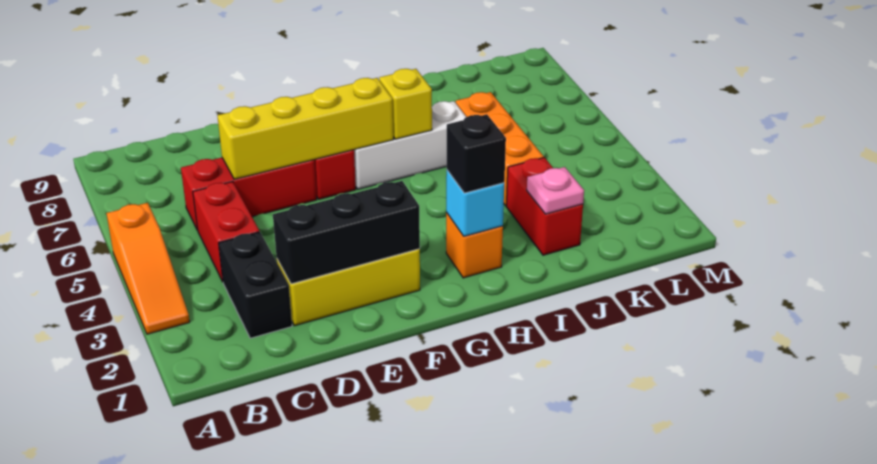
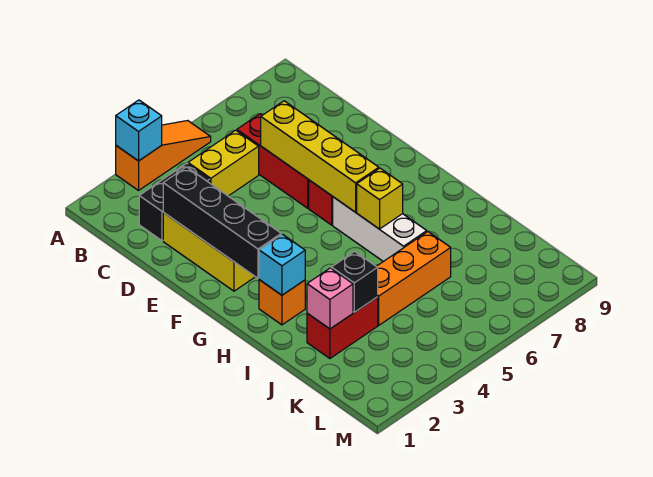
orange 1x3 slope [106,203,190,334] -> orange 1x3 slope turned to [116,121,211,190]
none -> cyan 1x1 brick [116,100,162,161]
red 1x2 brick [193,182,259,282] -> yellow 1x2 brick [188,130,259,196]
black 1x3 brick [273,181,420,284] -> black 1x4 brick [163,167,281,278]
black 1x1 brick [447,114,506,193] -> black 1x1 brick moved to [331,251,378,312]
pink 1x1 plate [527,167,584,214] -> pink 1x1 brick [307,268,353,329]

